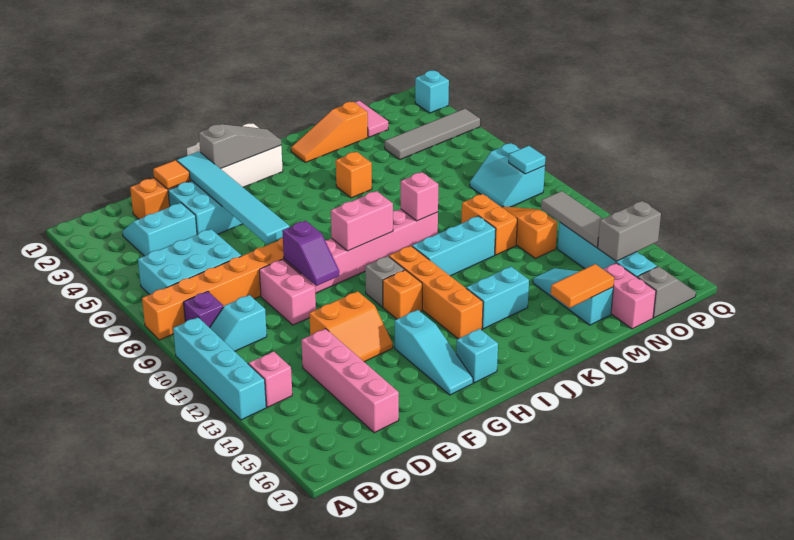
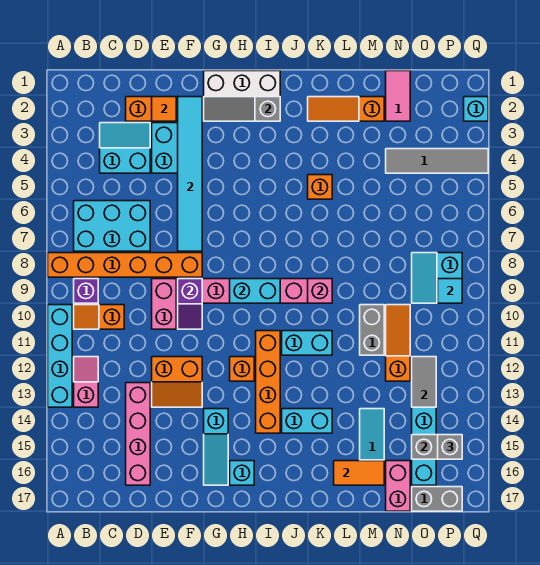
cyan 1x2 slope [210,295,267,351] -> orange 1x2 slope [74,305,124,329]
grey 1x3 slope [199,124,281,169] -> grey 1x3 slope turned to [204,97,280,121]
pink 1x2 brick [331,191,393,251] -> cyan 1x2 brick [230,279,280,303]
grey 1x1 brick [365,256,405,307] -> grey 1x1 brick moved to [438,435,462,459]
cyan 1x3 brick [412,216,496,276] -> cyan 1x2 brick [282,331,332,355]
orange 1x2 brick [461,194,517,255] -> grey 1x2 brick [360,305,384,355]
grey 1x3 tile [541,191,602,248] -> grey 1x2 tile [412,357,436,407]
grey 1x2 slope [637,266,696,318] -> grey 1x2 brick [412,487,462,511]

